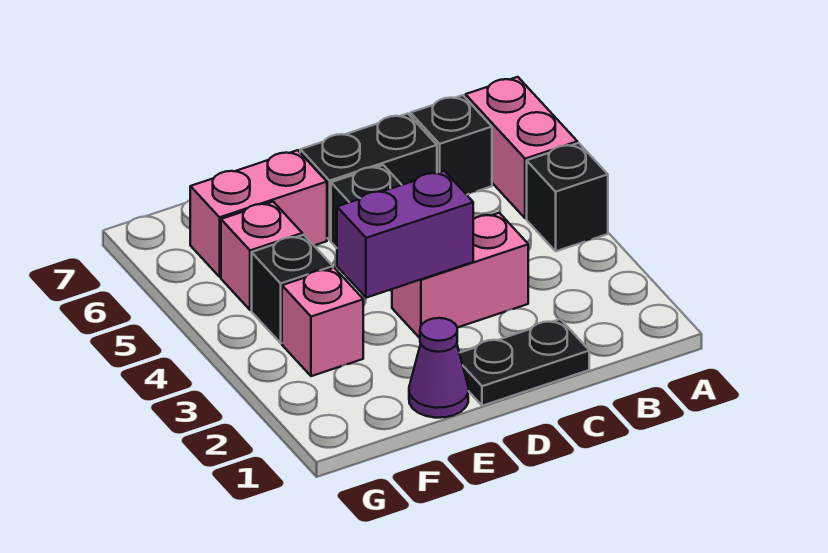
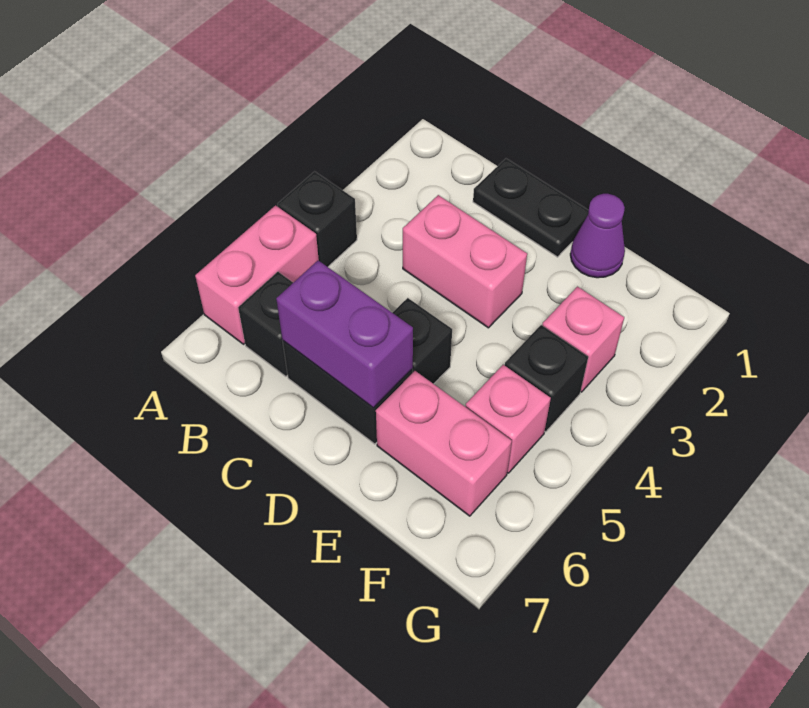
purple 1x2 brick [337,171,473,298] -> purple 1x2 brick moved to [276,260,413,408]

